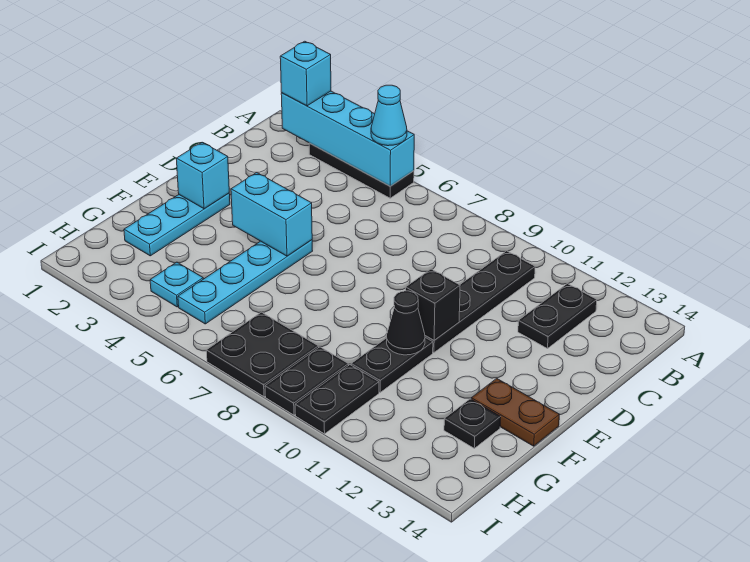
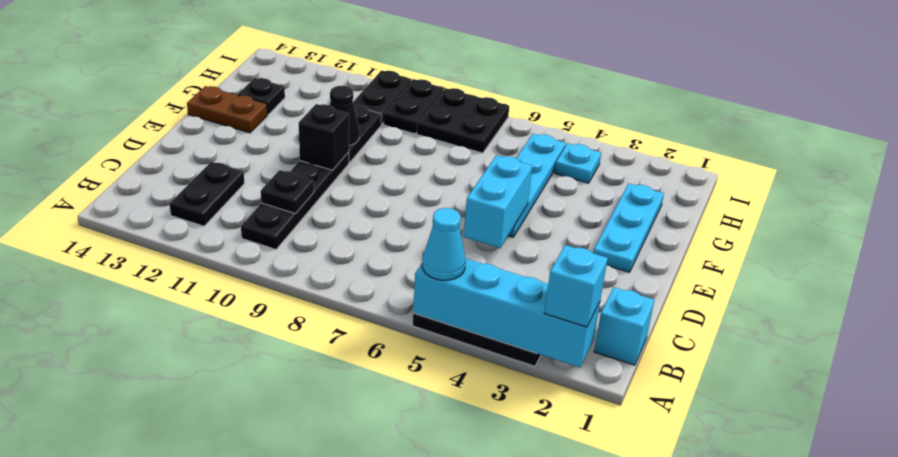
none -> black 1x1 plate [261,170,314,213]
cyan 1x1 brick [176,142,229,209] -> cyan 1x1 brick moved to [594,287,654,365]
cyan 1x2 brick [231,172,312,256] -> cyan 1x2 brick turned to [464,155,532,248]

